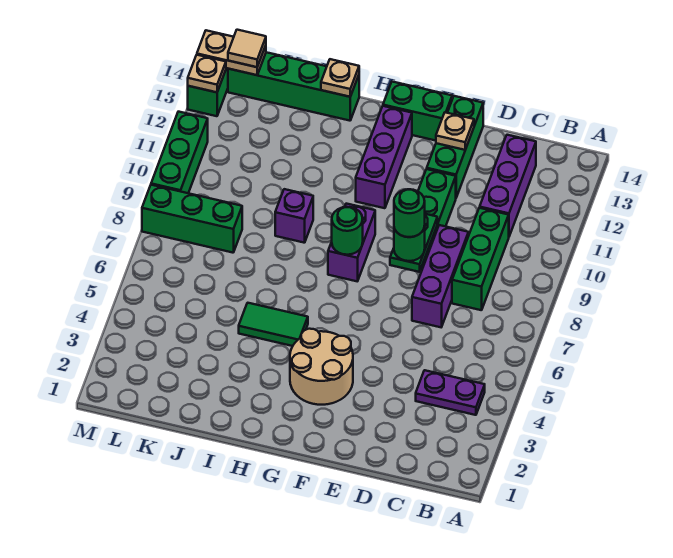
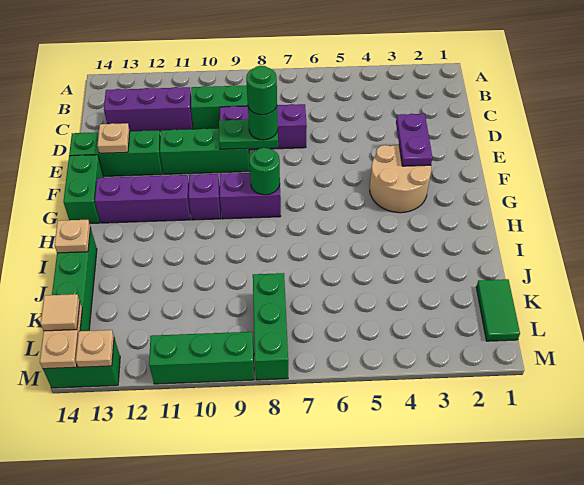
purple 1x2 plate [416,370,485,415] -> purple 1x2 plate moved to [396,114,432,166]
green 1x2 tile [239,303,308,346] -> green 1x2 tile moved to [476,279,520,341]
purple 1x1 brick [275,189,313,243] -> purple 1x1 brick moved to [189,174,221,220]

